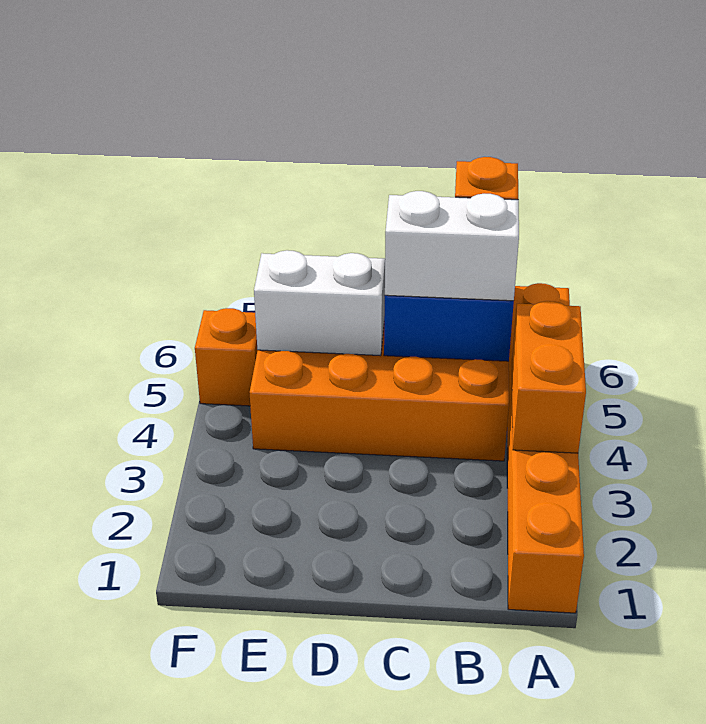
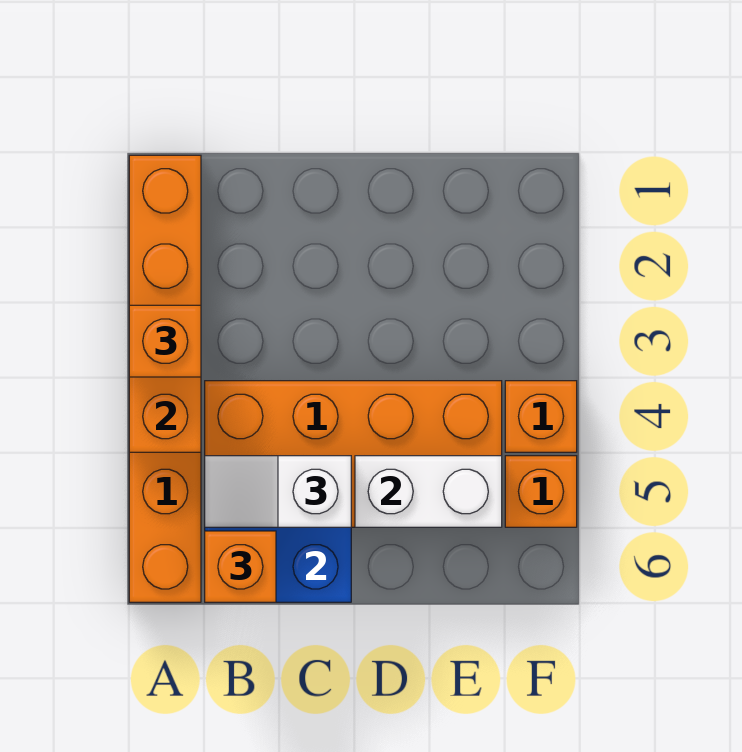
none -> orange 1x1 brick [129,305,201,377]
white 1x2 brick [385,191,519,301] -> white 1x2 slope [205,456,351,527]
none -> orange 1x1 brick [505,381,577,452]

